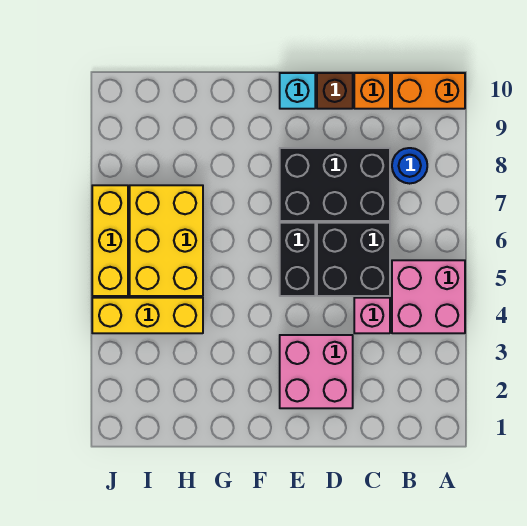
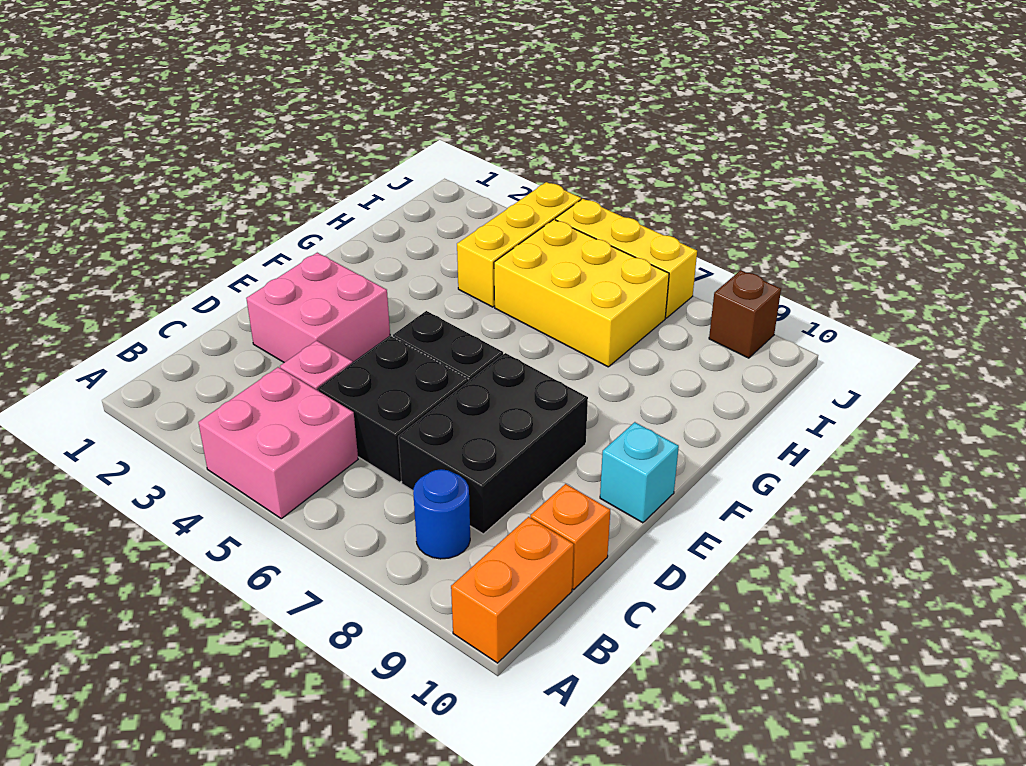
brown 1x1 brick [317,73,353,109] -> brown 1x1 brick moved to [709,270,781,358]

